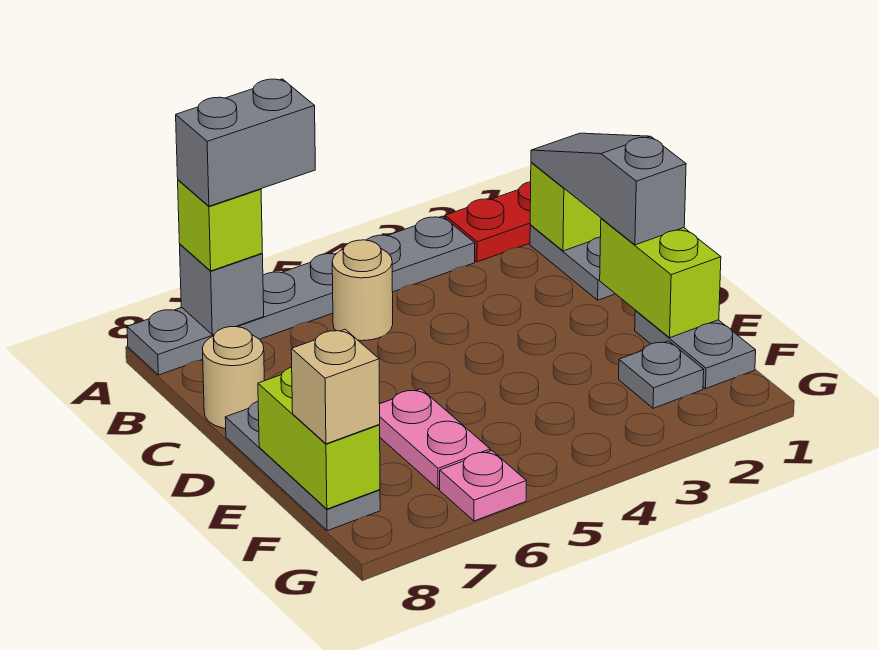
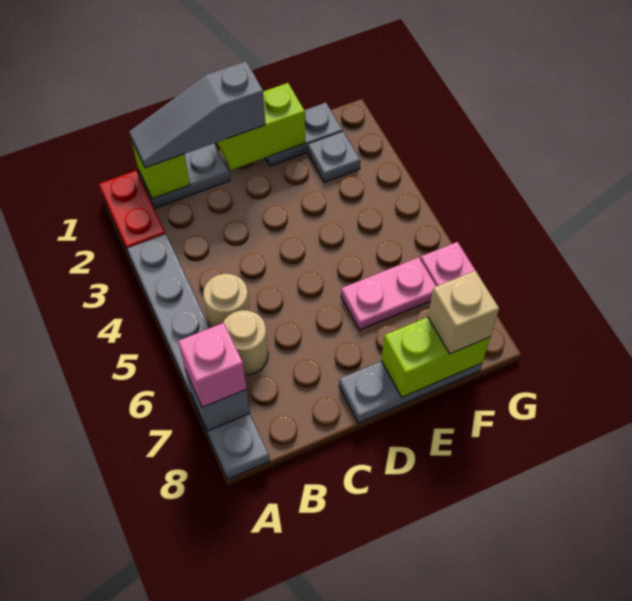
grey 1x2 brick [176,79,315,206] -> none
lime 1x1 brick [178,180,262,271] -> pink 1x1 brick [178,323,247,408]
tan 1x1 round brick [203,327,264,428] -> tan 1x1 round brick moved to [223,310,268,375]

